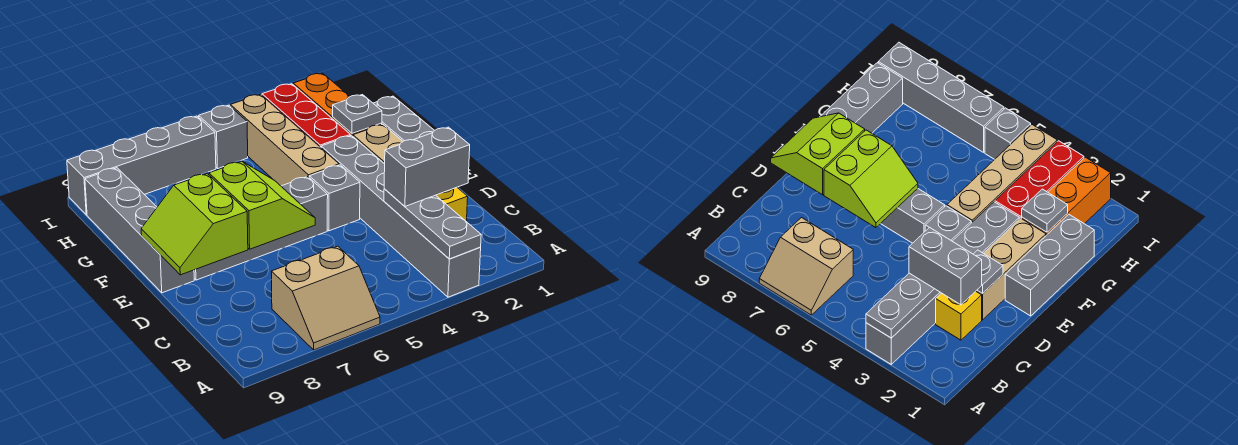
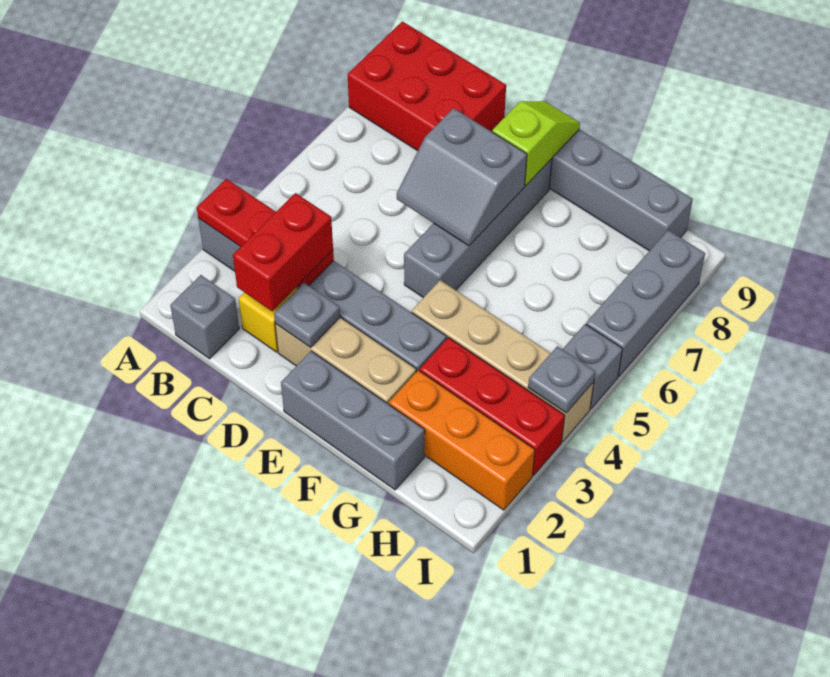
grey 1x3 plate [384,189,481,259] -> red 1x3 plate [197,179,334,287]
tan 2x2 slope [272,246,380,350] -> none
none -> red 2x3 brick [348,21,506,151]
grey 1x2 brick [384,127,470,206] -> red 1x2 brick [233,193,333,311]
lime 2x2 slope [209,161,315,249] -> grey 2x2 slope [397,108,527,246]
lime 2x2 slope [141,174,248,275] -> lime 1x2 slope [492,101,580,186]
grey 1x1 brick [309,165,360,231] -> grey 1x1 brick moved to [170,275,239,359]
grey 1x1 plate [333,95,382,134] -> grey 1x1 plate moved to [528,346,595,413]
grey 1x4 brick [67,116,216,215] -> grey 1x3 brick [586,230,705,376]

